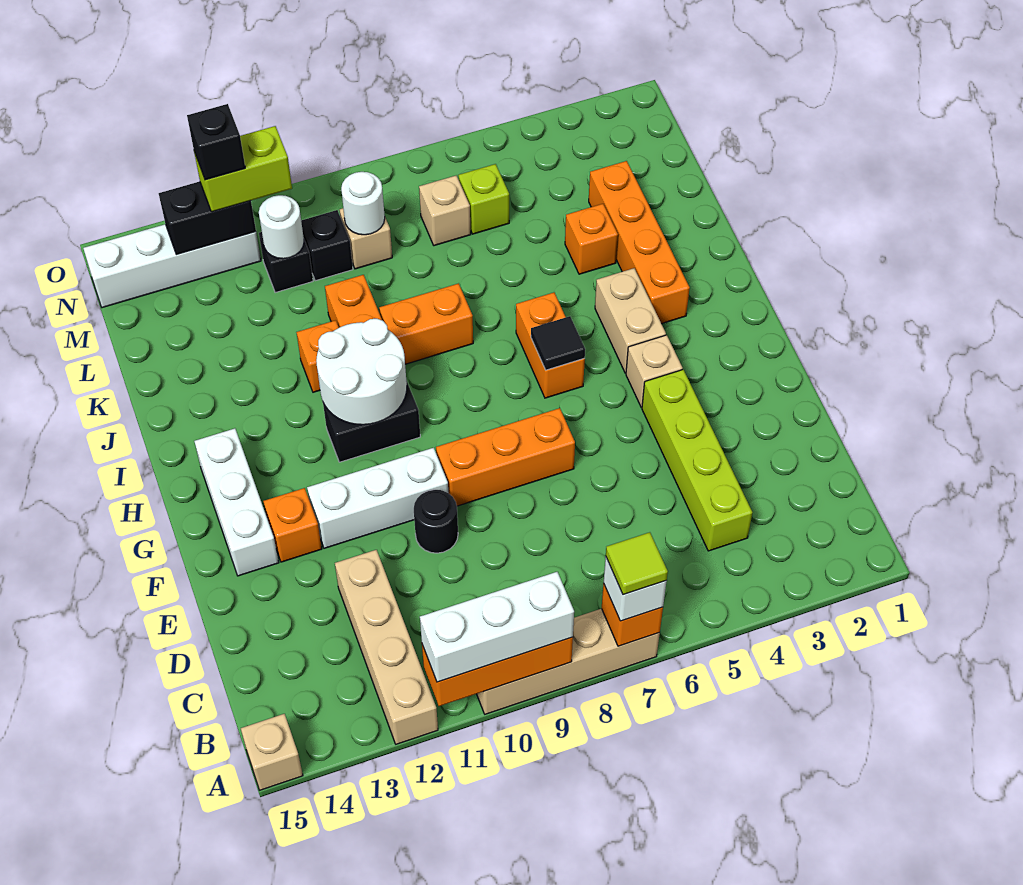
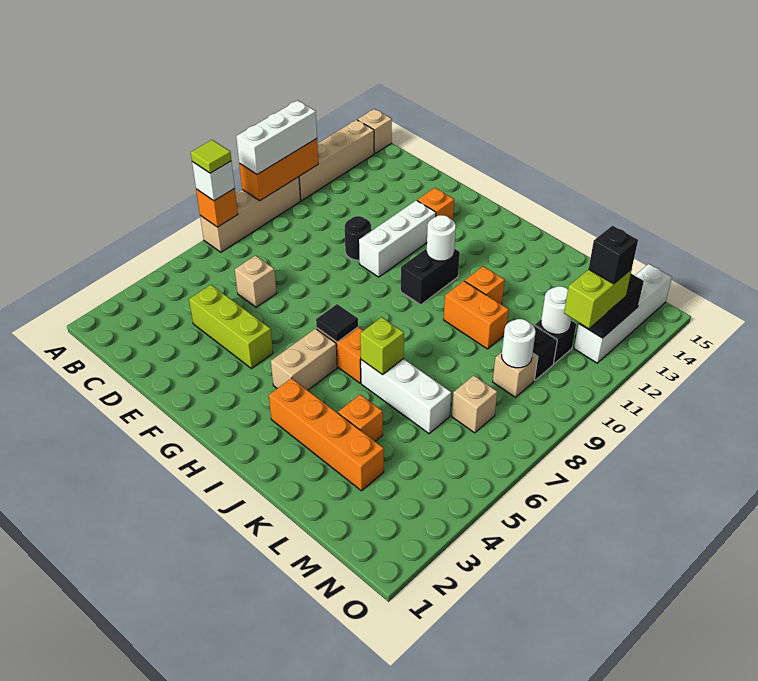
tan 1x4 brick [335,550,438,744] -> tan 1x4 brick turned to [299,120,374,201]
lime 1x4 brick [642,370,752,551] -> lime 1x3 brick [189,285,273,369]
orange 1x3 brick [436,408,575,506] -> none
white 1x3 brick [194,428,279,576] -> white 1x3 brick moved to [361,359,451,434]
tan 1x1 brick [626,335,683,407] -> tan 1x1 brick moved to [235,256,276,307]
tan 1x2 brick [595,268,666,373] -> tan 1x2 brick turned to [271,329,337,390]
white 2x2 round brick [316,319,407,425] -> white 1x1 round brick [427,215,456,261]
orange 1x2 brick [379,283,473,364] -> none
lime 1x1 brick [458,164,509,234] -> lime 1x1 brick moved to [360,317,404,375]

